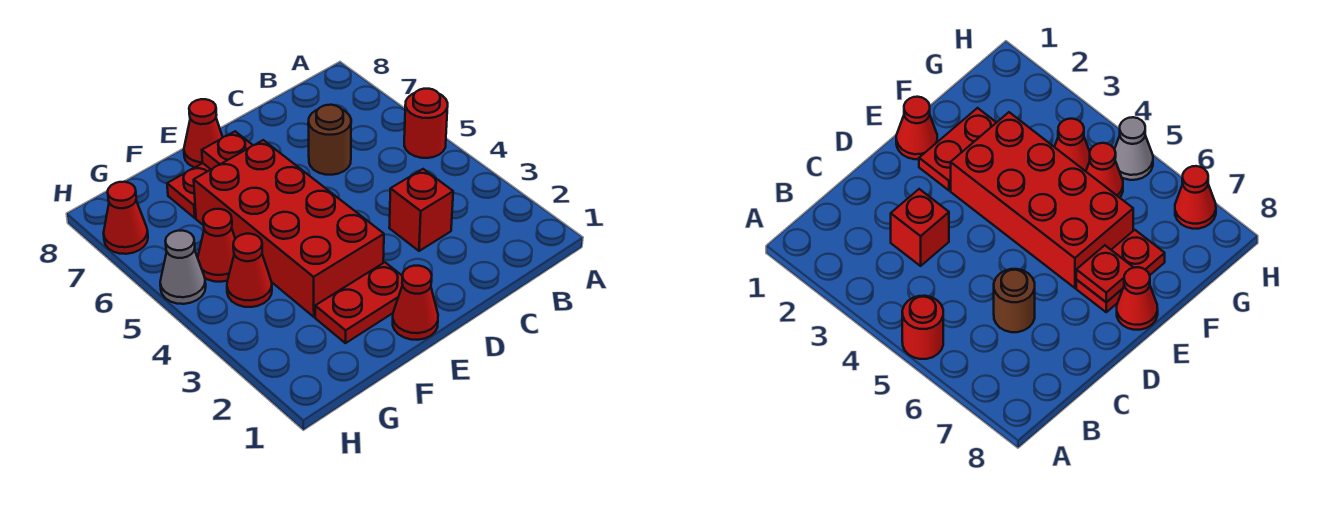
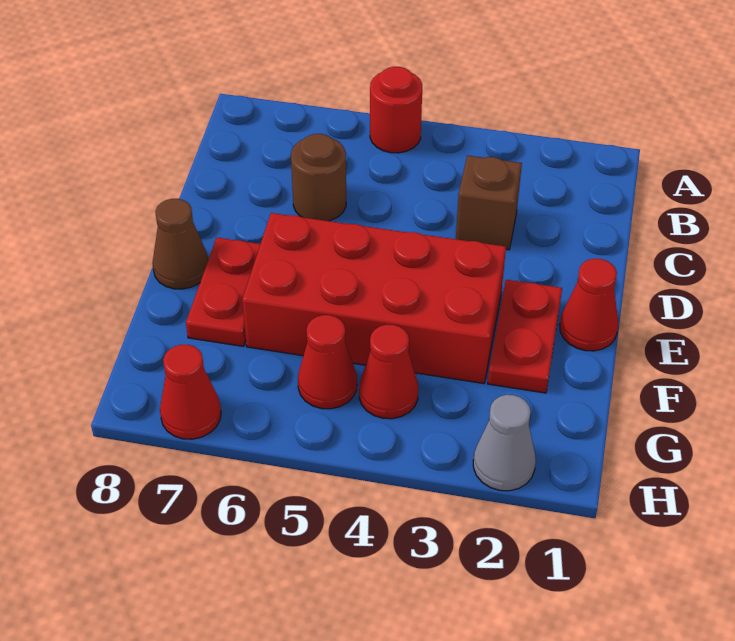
red 1x1 brick [389,169,453,251] -> brown 1x1 brick [456,155,522,250]
red 1x1 plate [202,131,253,169] -> none
red 1x1 cone [184,99,223,168] -> brown 1x1 cone [152,199,208,289]
grey 1x1 cone [160,231,206,304] -> grey 1x1 cone moved to [473,395,536,491]

